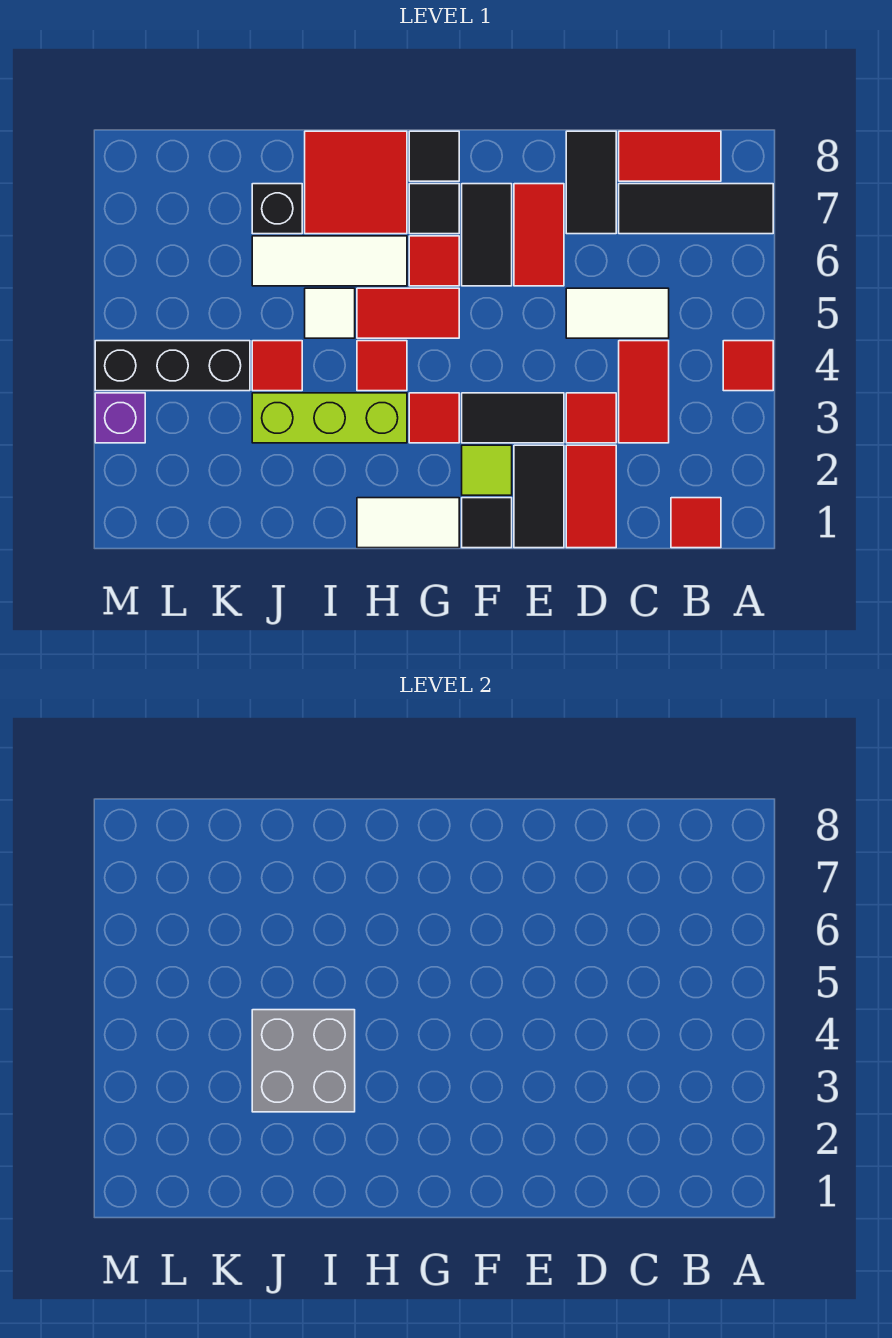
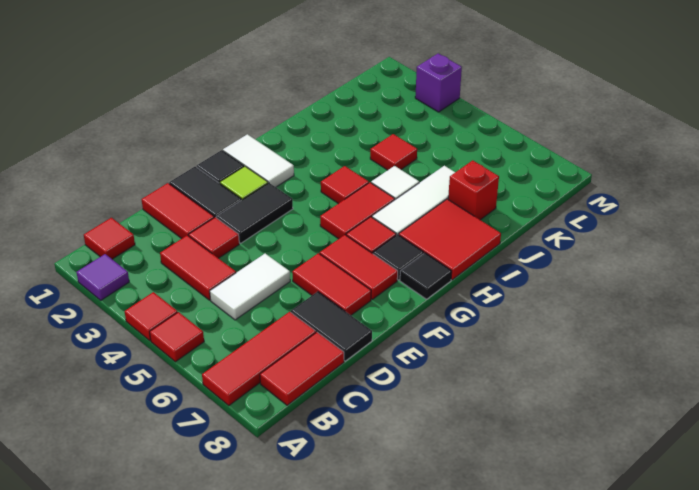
none -> purple 1x1 tile [76,254,129,300]
black 1x3 tile [619,184,773,234] -> red 1x3 tile [202,312,316,405]
black 1x2 tile [462,184,512,286] -> red 1x2 tile [320,235,398,299]
white 1x2 tile [357,498,459,548] -> white 1x2 tile turned to [223,134,294,187]
red 1x1 tile [409,393,459,443] -> red 1x1 tile moved to [150,312,204,362]
lime 1x3 brick [252,393,407,443] -> none
grey 2x2 brick [252,1010,355,1112] -> none
black 1x1 brick [252,184,302,234] -> red 1x1 brick [448,160,499,220]
black 1x3 brick [95,341,250,391] -> none

